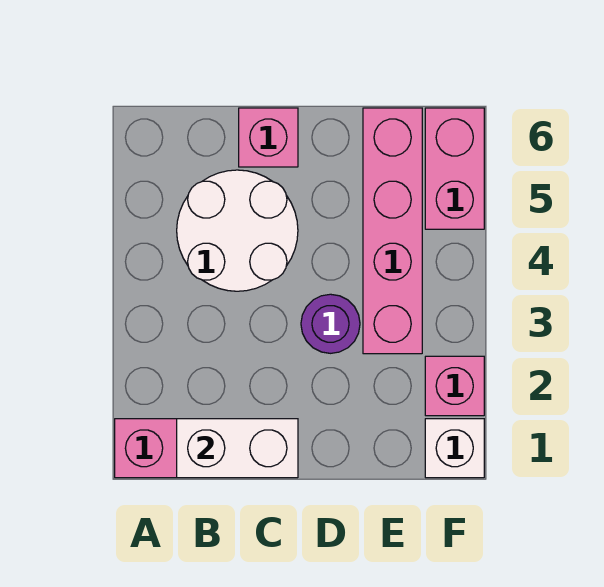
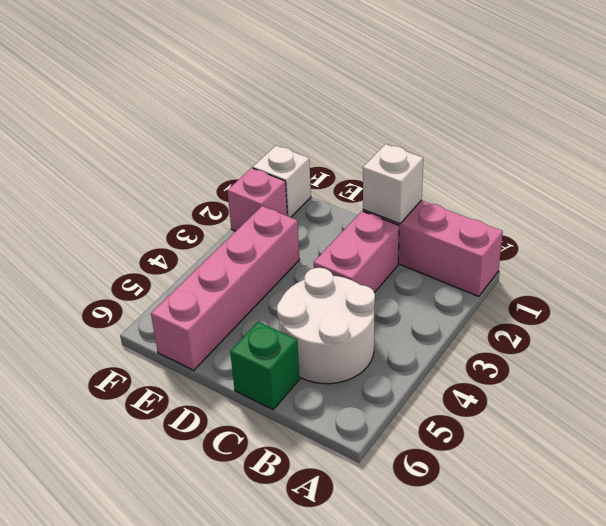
white 1x2 brick [177,419,298,478] -> white 1x1 brick [363,144,423,224]
pink 1x1 brick [239,108,298,167] -> green 1x1 brick [230,322,300,410]
purple 1x1 round brick [301,294,360,353] -> none
pink 1x2 brick [425,108,484,229] -> pink 1x2 brick moved to [314,211,399,293]

